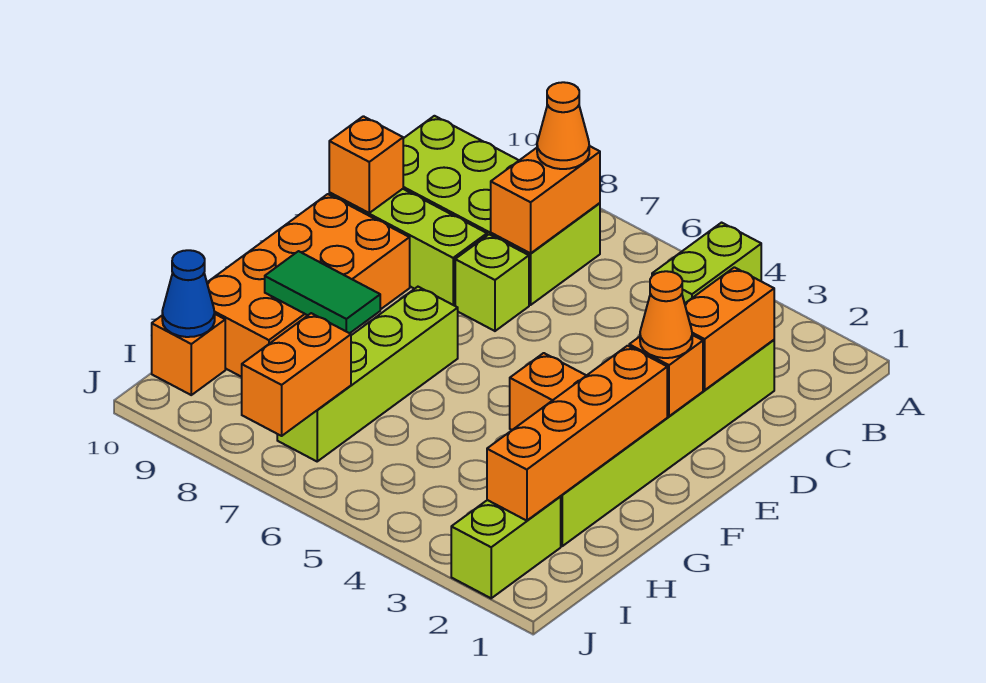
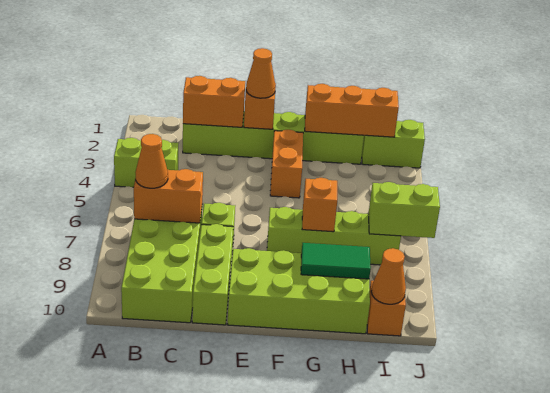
orange 1x1 brick [329,116,403,213] -> orange 1x1 brick moved to [302,178,337,232]
orange 2x4 brick [207,194,410,377] -> lime 2x4 brick [227,248,370,334]
orange 1x4 brick [487,346,667,521] -> orange 1x3 brick [305,84,399,137]
green 1x2 tile [265,251,380,333] -> green 1x2 tile turned to [301,243,371,279]
orange 1x2 brick [242,313,351,436] -> lime 1x2 brick [368,182,440,238]
blue 1x1 cone [162,250,215,337] -> orange 1x1 cone [371,248,406,304]

